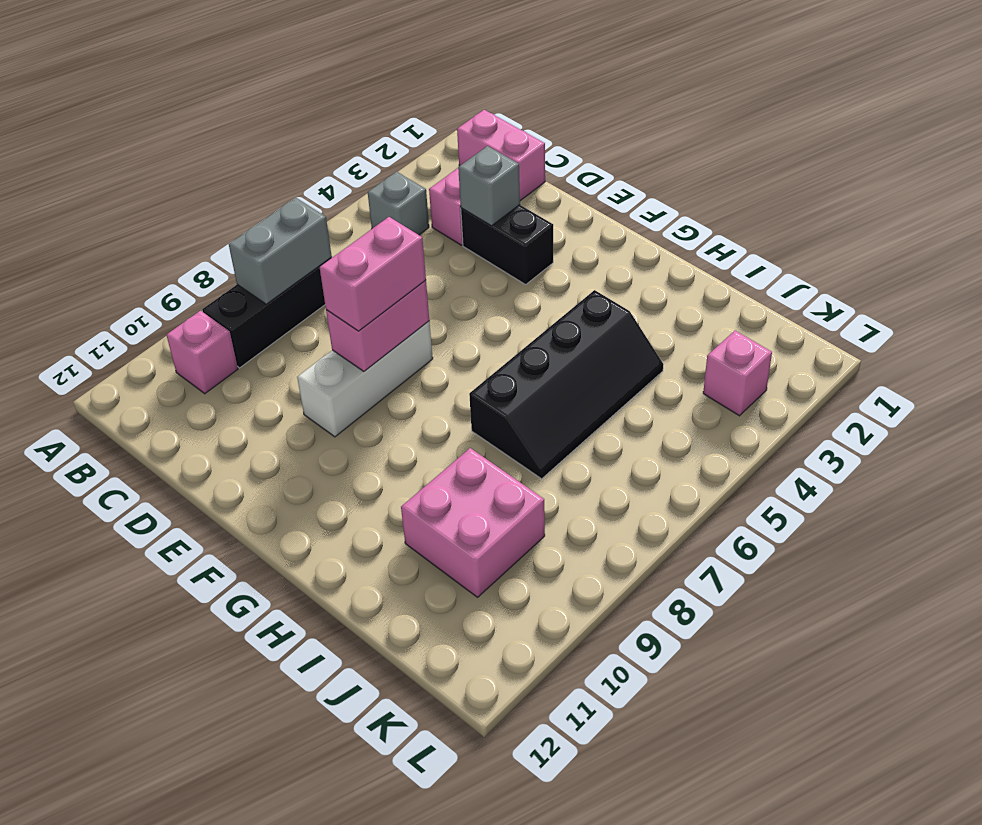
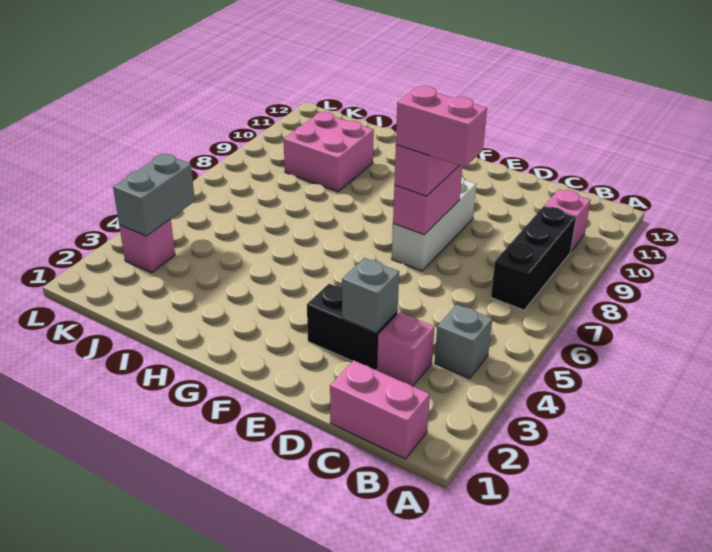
grey 1x2 brick [229,198,332,304] -> grey 1x2 brick moved to [113,154,195,236]
none -> pink 1x2 brick [396,86,487,167]
black 2x4 slope [469,290,663,479] -> none

